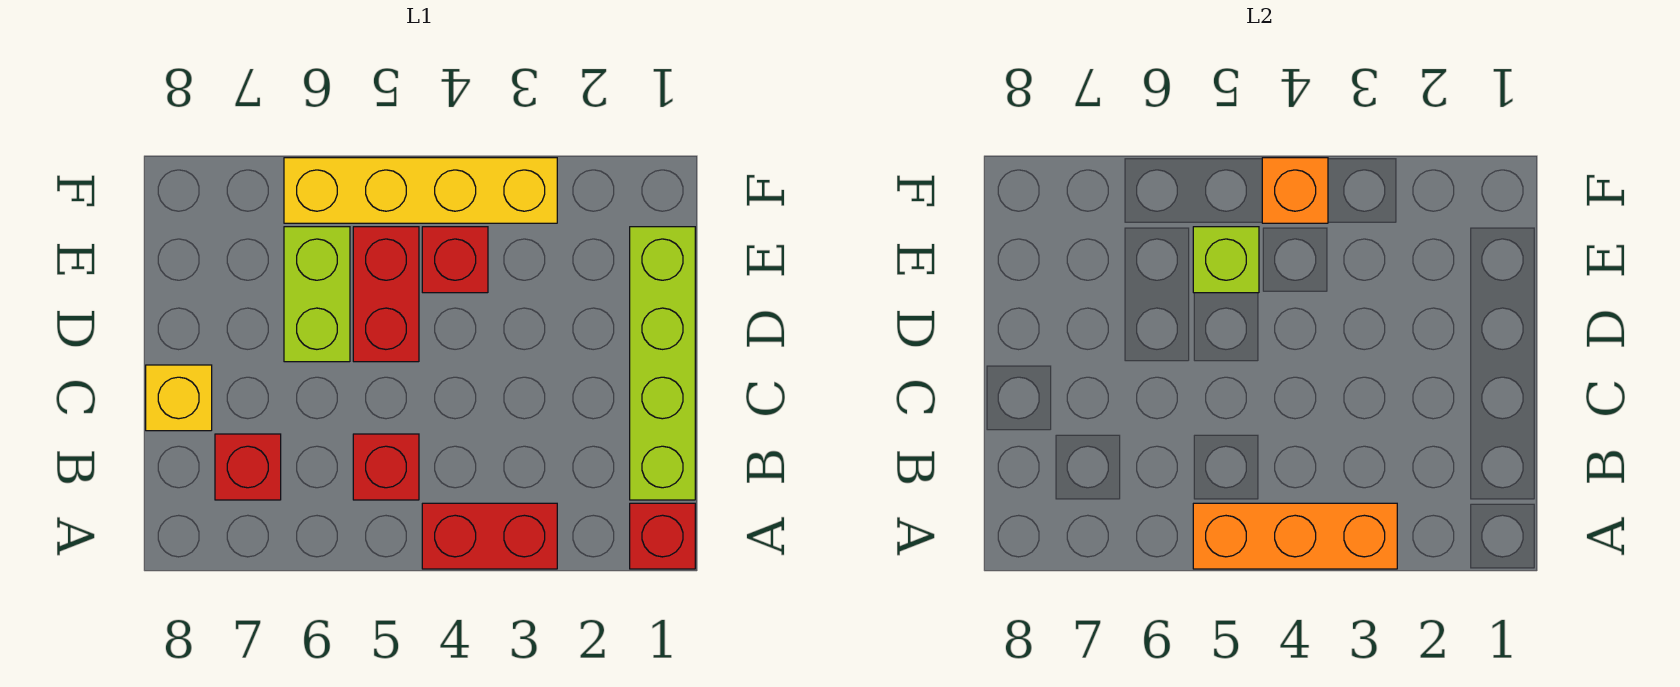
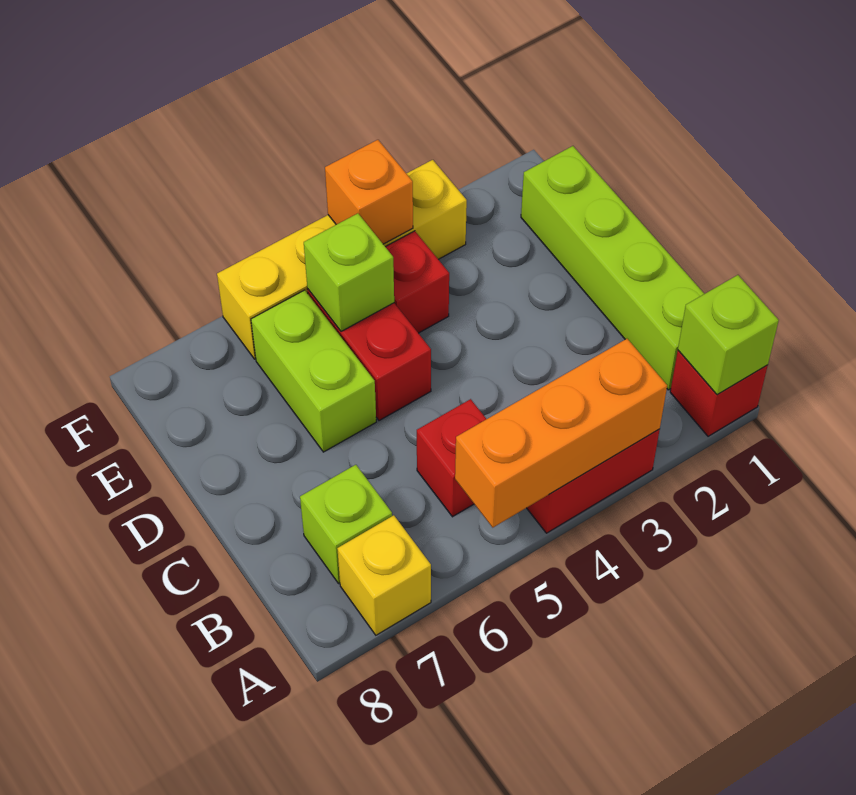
none -> lime 1x1 brick [678,275,779,395]
red 1x1 brick [215,434,281,500] -> lime 1x1 brick [300,465,392,584]
yellow 1x1 brick [146,365,212,431] -> yellow 1x1 brick moved to [337,515,431,635]

